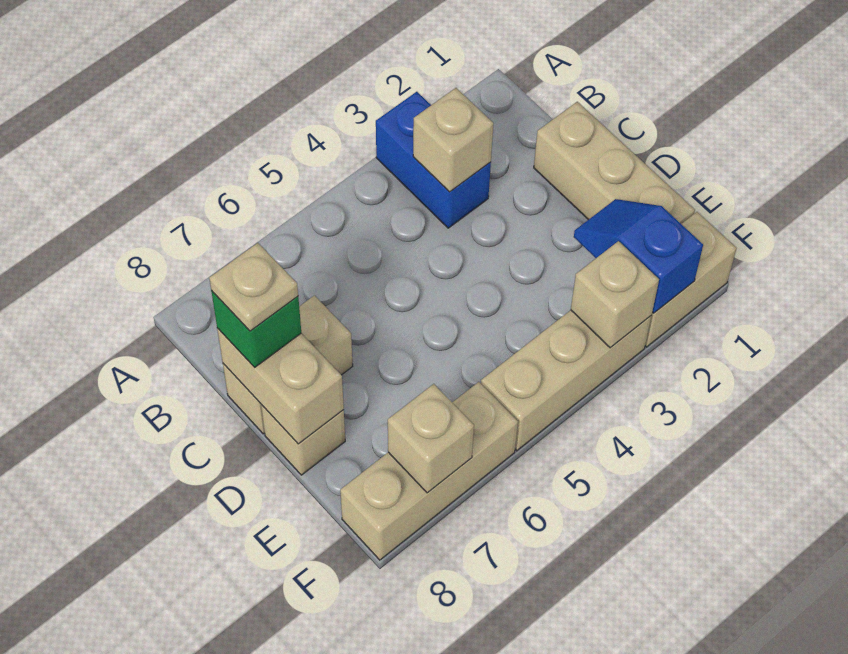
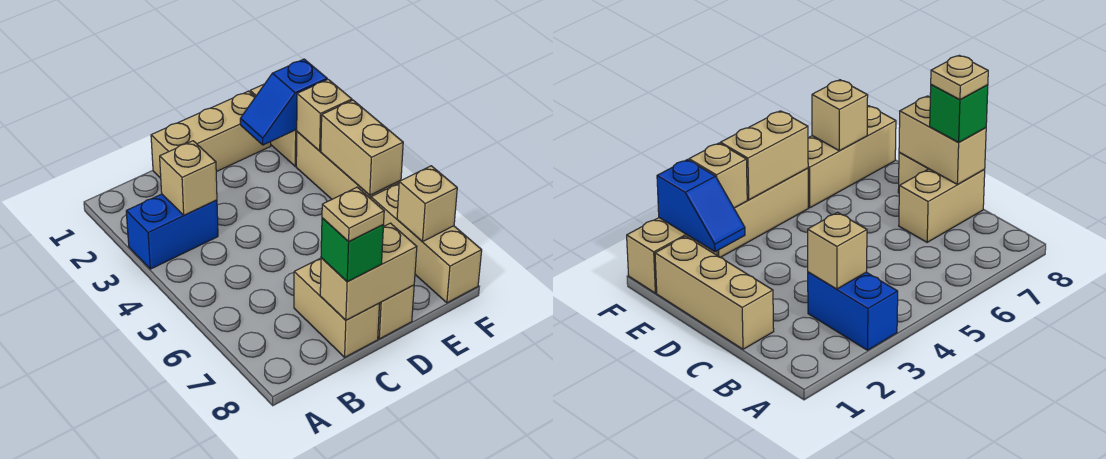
none -> tan 1x2 brick [321,100,403,195]

